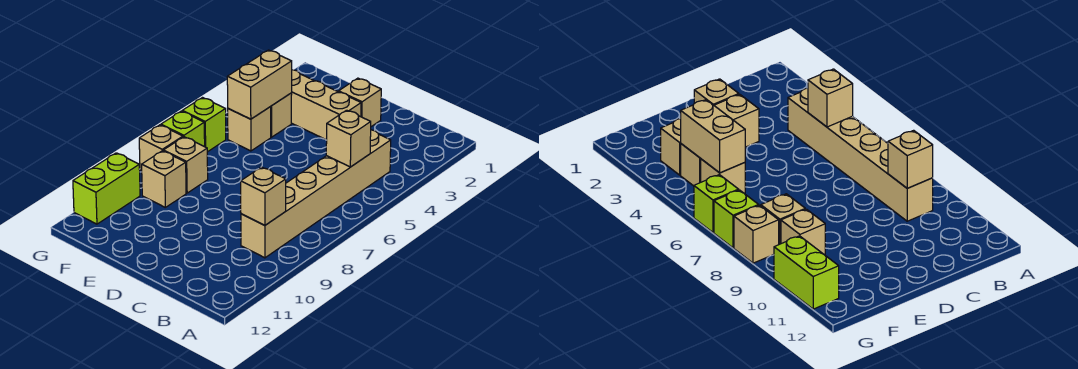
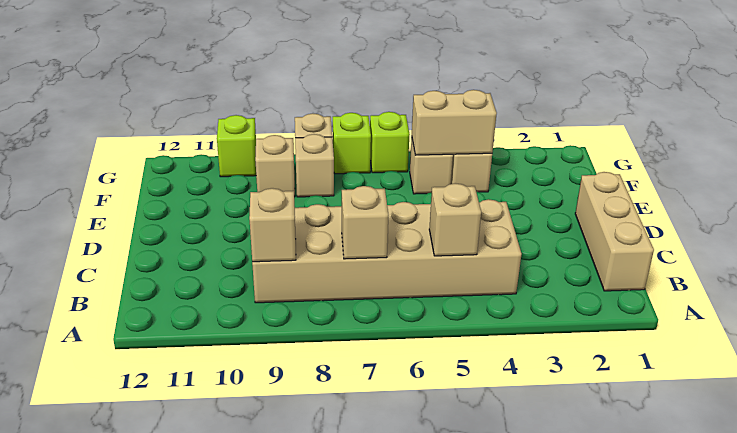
tan 1x6 brick [241,130,391,258] -> tan 2x6 brick [252,199,522,303]
tan 1x1 brick [339,78,381,127] -> tan 1x1 brick moved to [342,186,388,259]
tan 1x3 brick [291,70,361,140] -> tan 1x3 brick moved to [575,172,654,291]
lime 1x2 brick [73,153,140,224] -> lime 1x1 brick [217,115,256,177]

